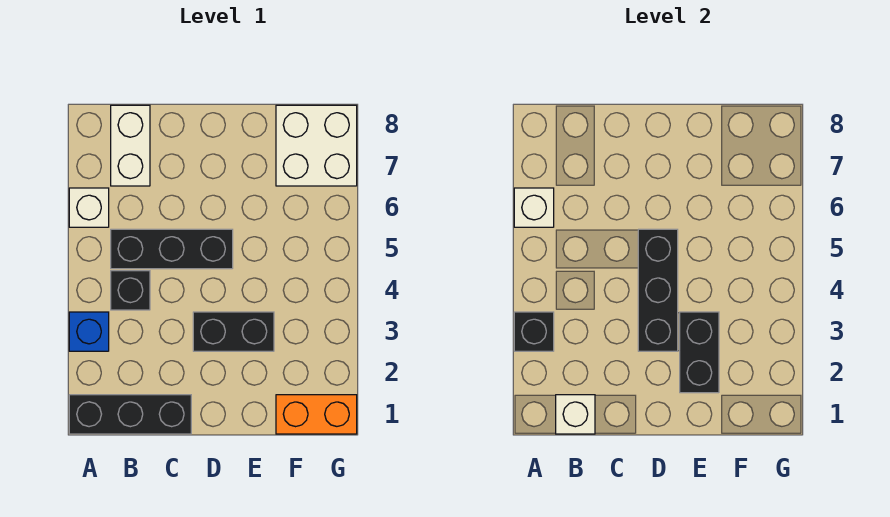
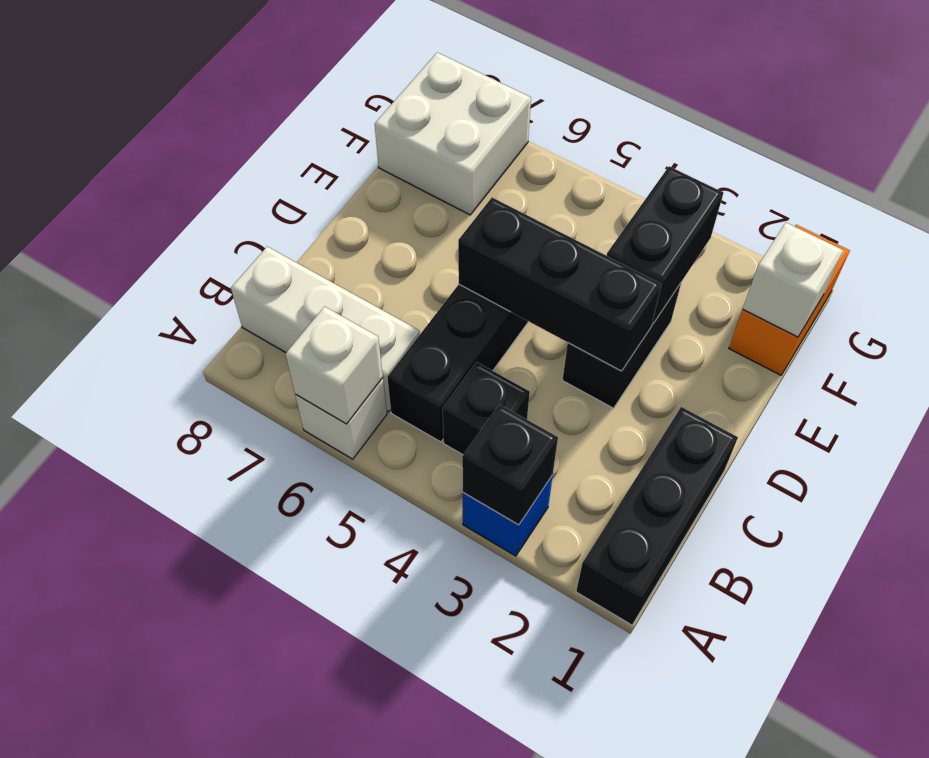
white 1x1 brick [556,395,595,434] -> white 1x1 brick moved to [743,223,843,337]
white 1x2 brick [111,105,150,186] -> white 1x3 brick [231,247,420,412]
black 1x2 brick [680,312,719,393] -> black 1x2 brick turned to [607,166,723,324]

